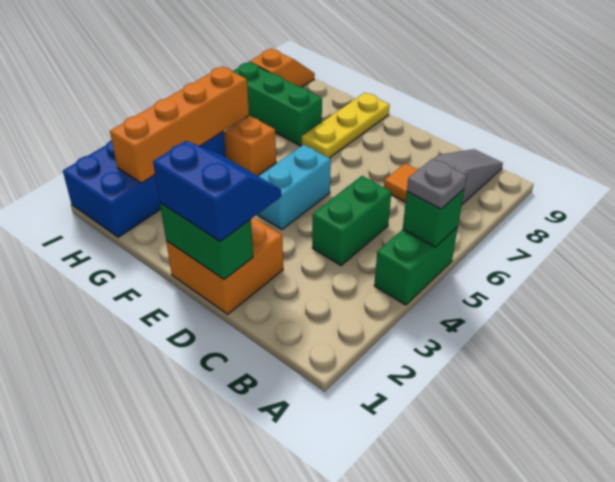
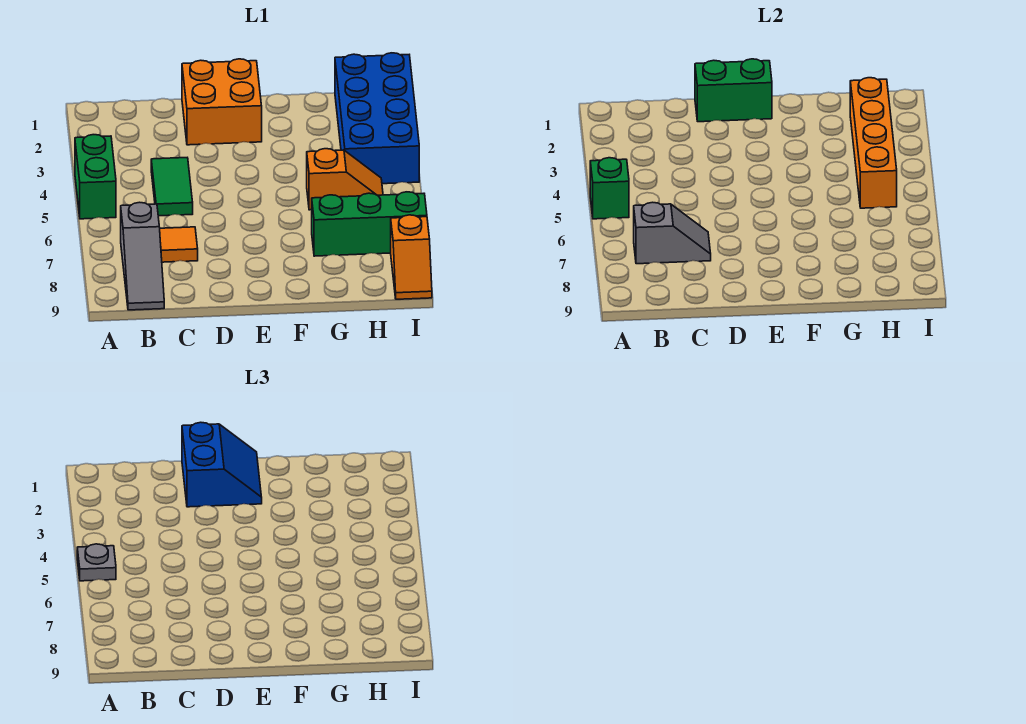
none -> grey 1x2 slope [634,202,711,264]
green 1x2 brick [312,176,391,266] -> green 1x2 tile [151,158,193,216]
blue 2x2 slope [153,141,281,241] -> blue 2x2 slope turned to [182,422,262,507]
cyan 1x2 brick [257,145,331,230] -> none
yellow 1x3 plate [302,93,390,158] -> none

